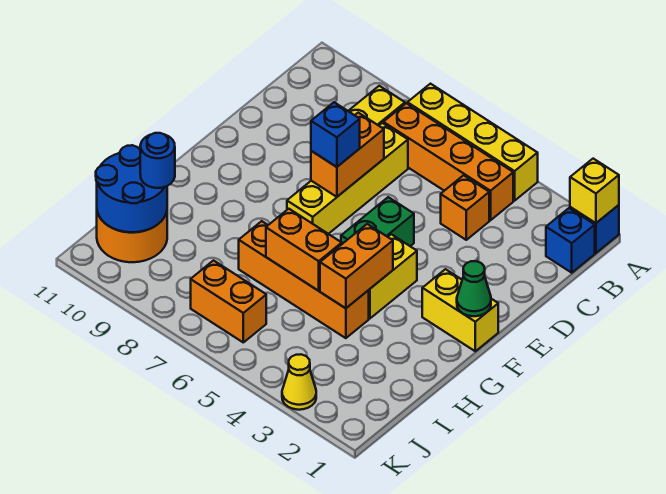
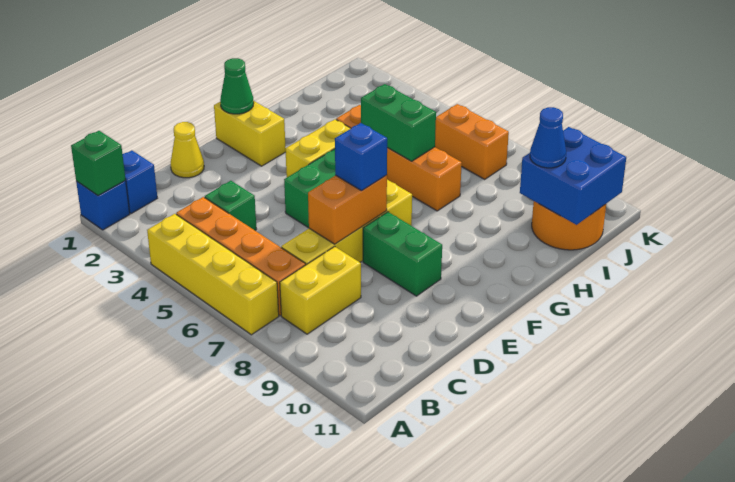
yellow 1x1 brick [570,159,619,223] -> green 1x1 brick [71,131,126,195]
orange 1x1 brick [441,175,489,240] -> green 1x1 brick [205,181,257,230]
none -> green 1x2 brick [363,212,442,296]
orange 1x2 brick [320,224,393,308] -> none
orange 1x2 brick [266,209,342,291] -> green 1x2 brick [361,84,436,161]
blue 2x2 round brick [96,145,167,232] -> blue 2x2 brick [520,127,626,225]
blue 1x1 round brick [140,133,175,188] -> blue 1x1 cone [530,107,566,168]
yellow 1x1 cone [282,354,316,410] -> yellow 1x1 cone moved to [171,122,204,178]

